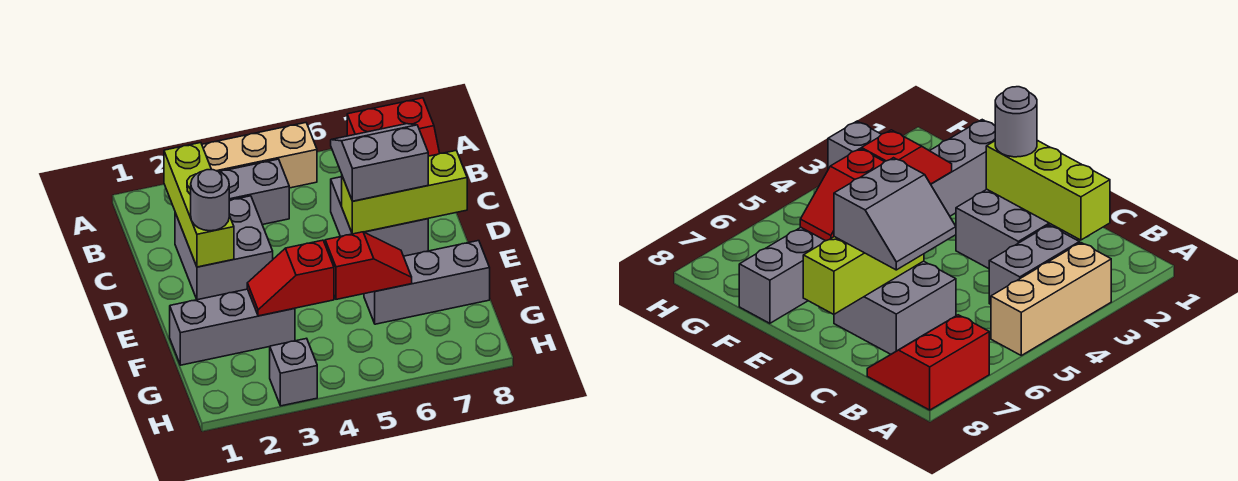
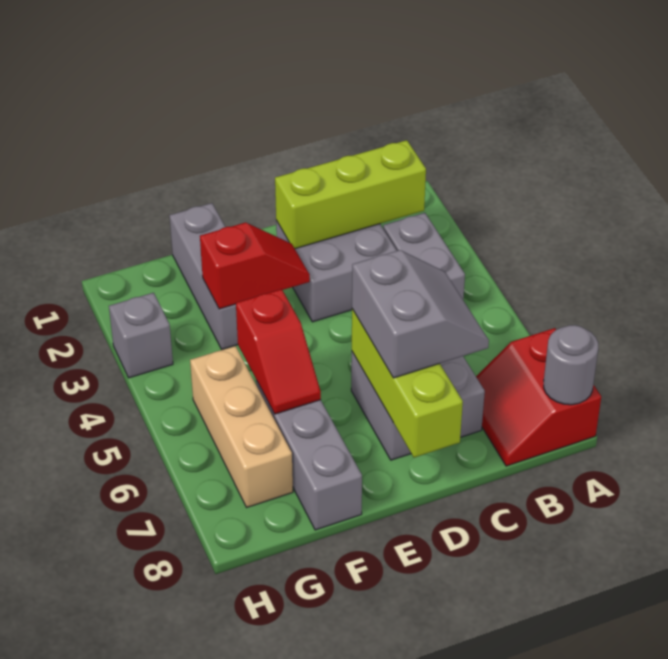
tan 1x3 brick [202,123,317,188] -> tan 1x3 brick moved to [190,346,293,507]
grey 1x1 round brick [191,170,229,231] -> grey 1x1 round brick moved to [544,325,598,405]
red 1x2 slope [247,240,334,316] -> red 1x2 slope turned to [200,222,310,309]

